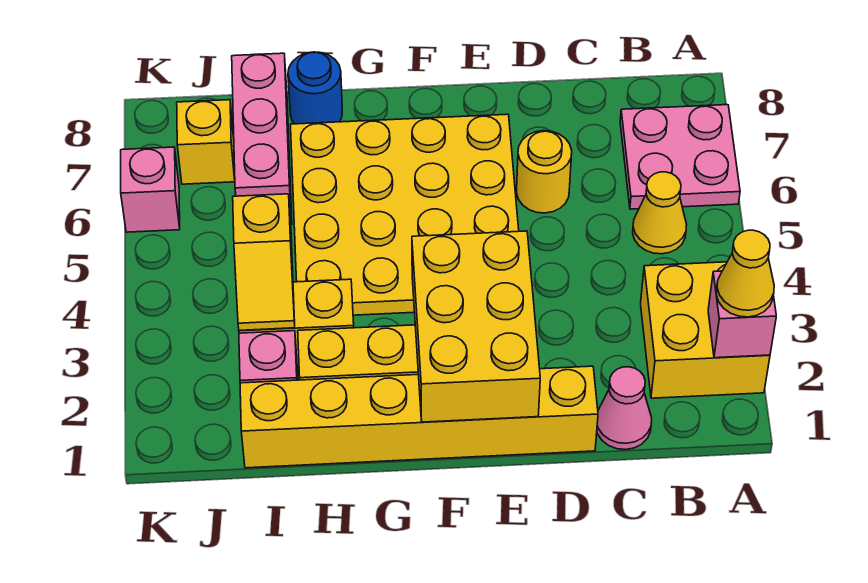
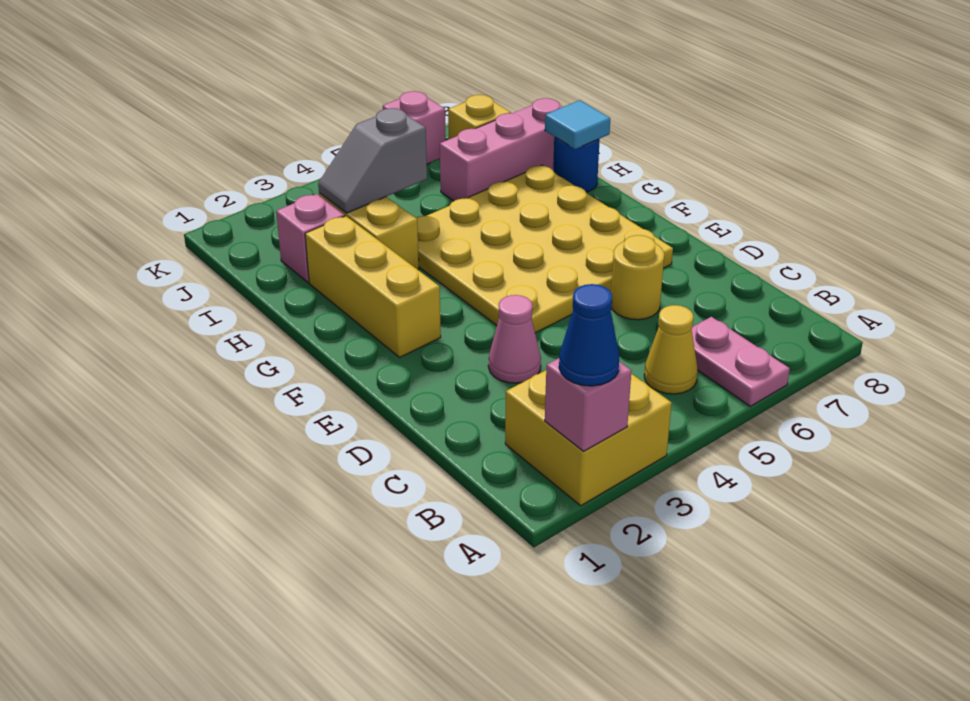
yellow 1x1 cone [716,230,774,317] -> blue 1x1 cone [559,284,620,386]
pink 2x2 plate [620,105,740,209] -> pink 1x2 plate [691,317,790,406]
pink 1x1 cone [597,367,652,450] -> pink 1x1 cone moved to [488,295,541,383]
yellow 1x6 brick [240,366,598,468] -> none
yellow 2x3 brick [412,231,540,422] -> none
none -> cyan 1x1 tile [545,100,610,149]
yellow 1x2 slope [233,194,295,330] -> grey 1x2 slope [318,108,427,213]

